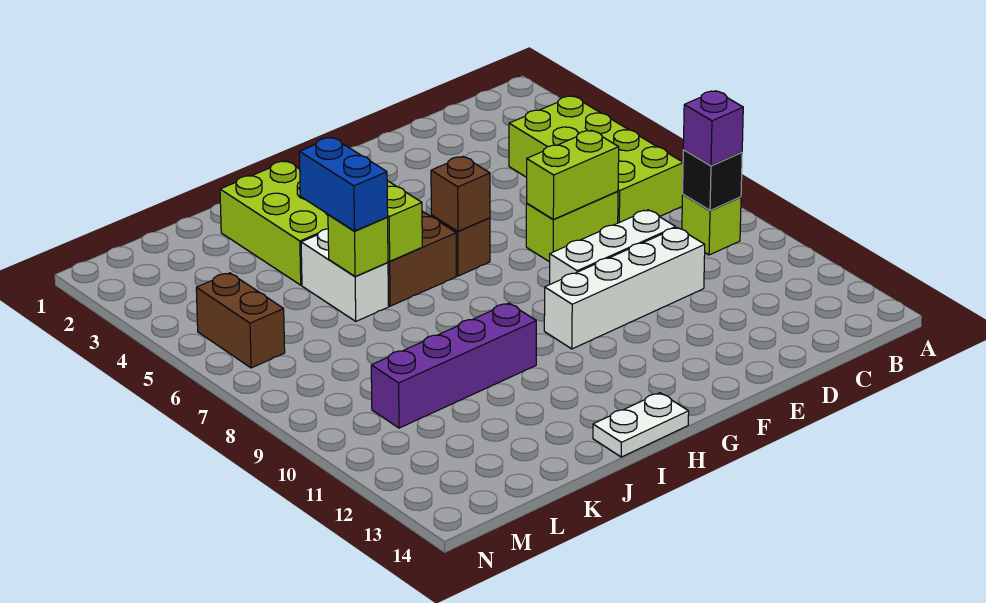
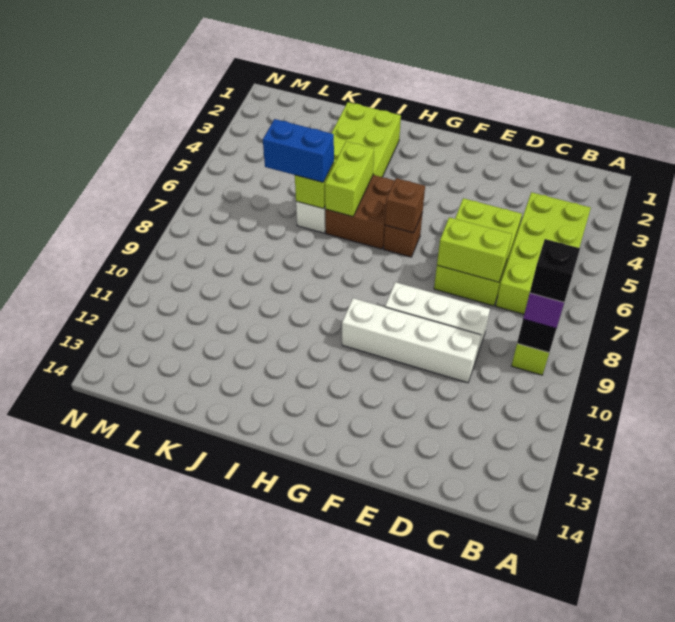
none -> black 1x1 brick [530,239,580,302]
lime 1x2 brick [526,191,618,262] -> lime 2x3 brick [434,198,522,306]
white 1x2 plate [593,393,689,457] -> none
purple 1x4 brick [371,303,536,428] -> none
blue 1x2 brick [299,137,388,231] -> blue 1x2 brick turned to [263,119,334,182]
brown 1x2 brick [196,273,285,368] -> none

